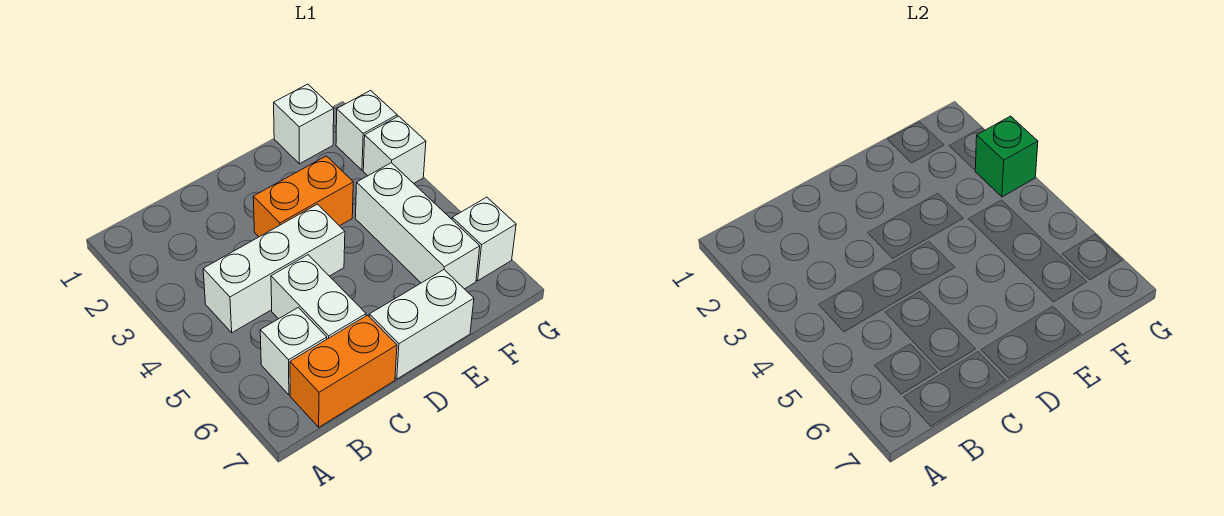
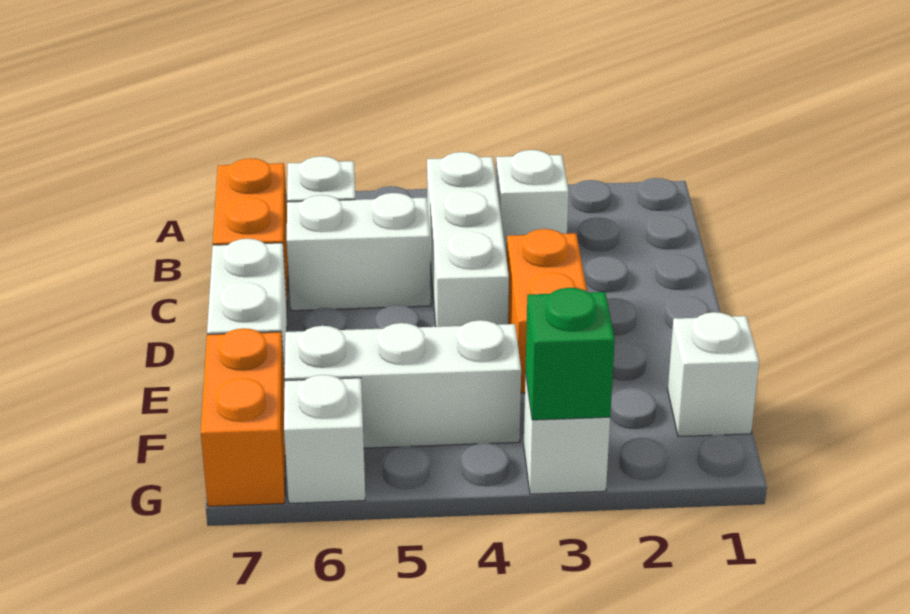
none -> orange 1x2 brick [201,328,285,507]
white 1x1 brick [336,91,397,170] -> white 1x1 brick moved to [496,150,569,258]

